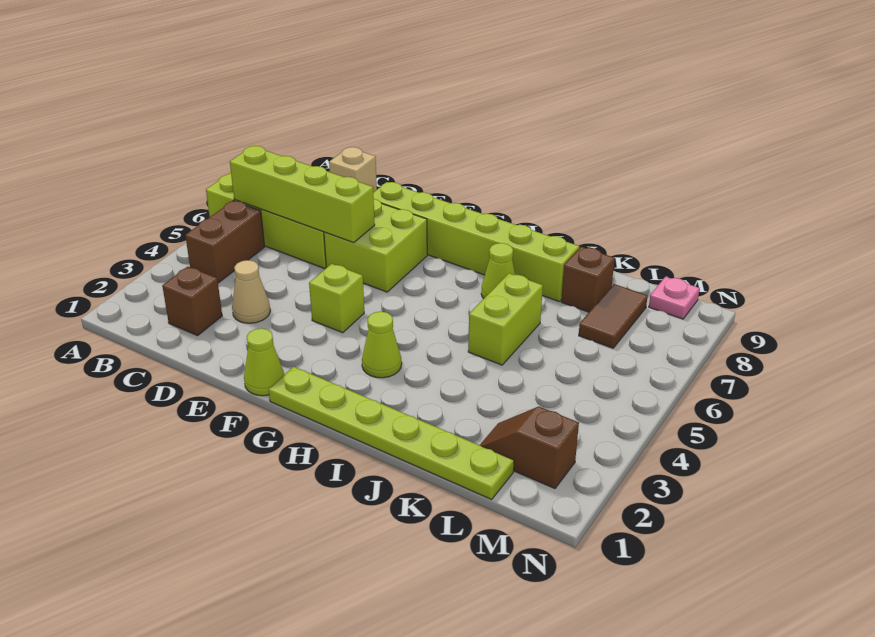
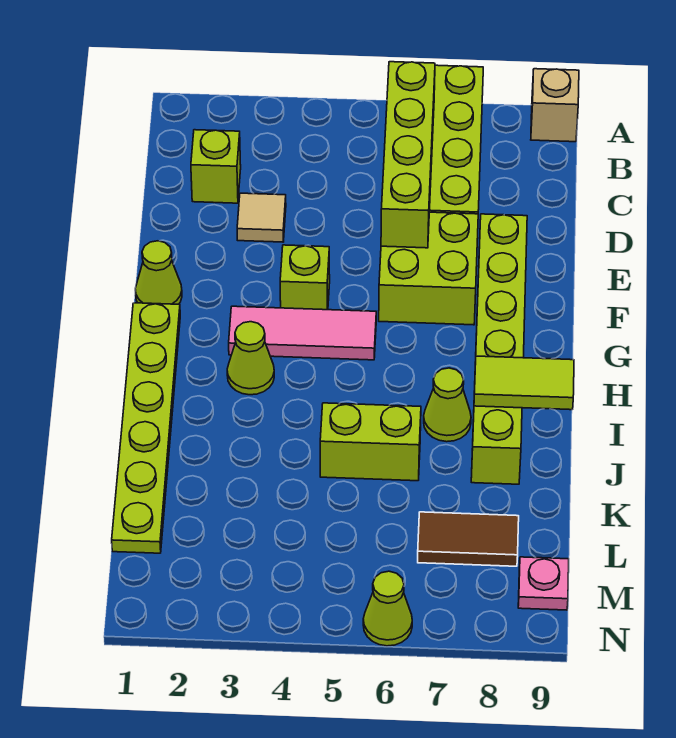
brown 1x2 brick [185,201,265,283] -> none
brown 1x1 brick [162,267,222,336] -> lime 1x1 brick [191,130,241,203]
tan 1x1 brick [329,147,377,192] -> tan 1x1 brick moved to [531,69,579,142]
tan 1x1 cone [232,260,270,323] -> tan 1x1 tile [237,193,286,242]
none -> pink 1x3 tile [229,306,376,360]
none -> lime 1x2 tile [474,356,574,410]
brown 1x1 brick [561,247,615,312] -> none
brown 1x2 slope [480,407,579,489] -> none
none -> lime 1x1 cone [363,571,412,646]

